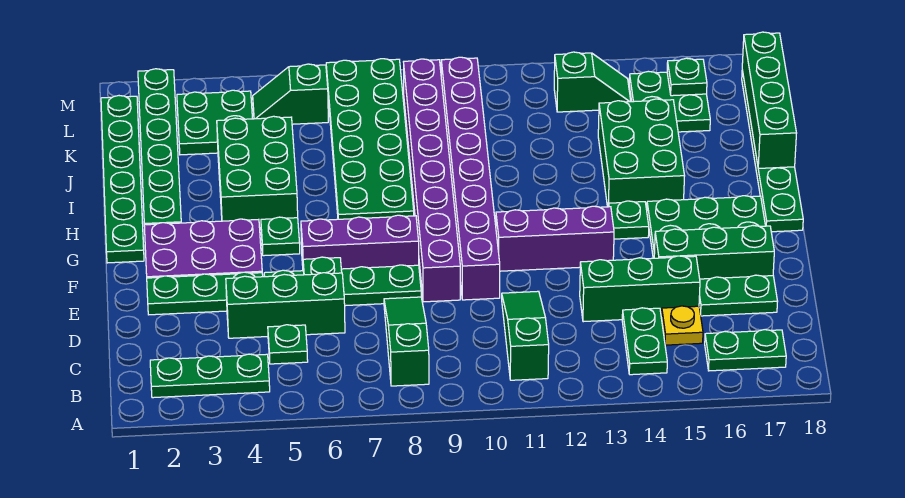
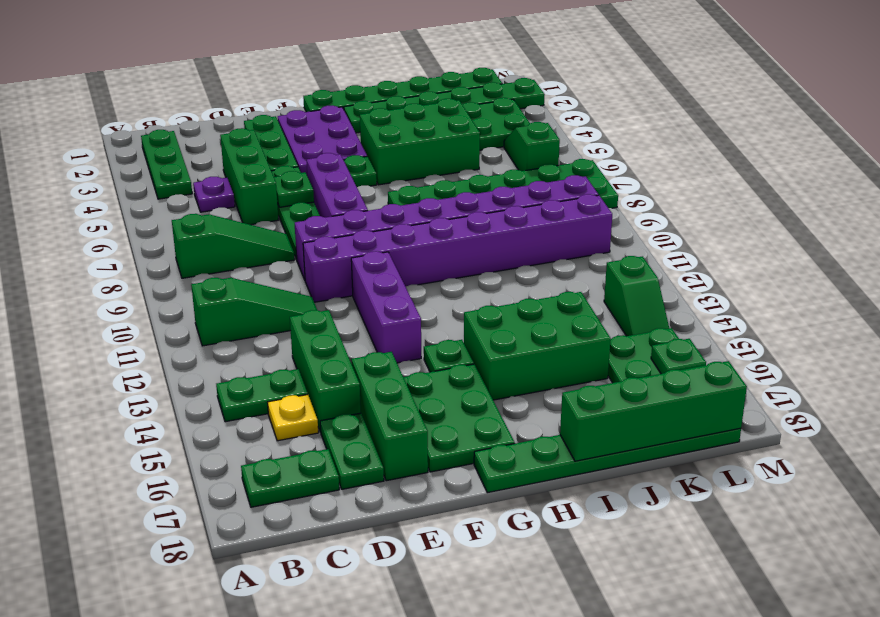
green 1x2 plate [705,330,786,371] -> green 1x2 plate turned to [241,449,339,507]
green 1x1 plate [268,325,308,364] -> purple 1x1 plate [193,177,235,212]

